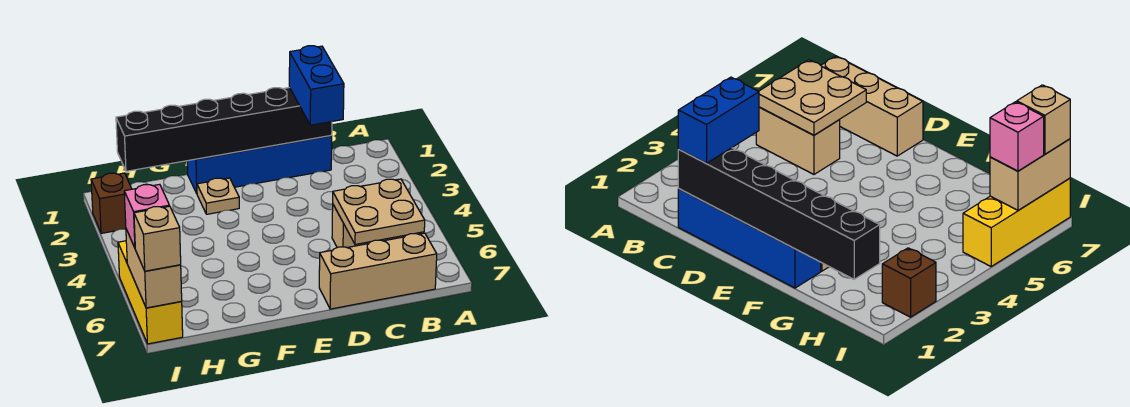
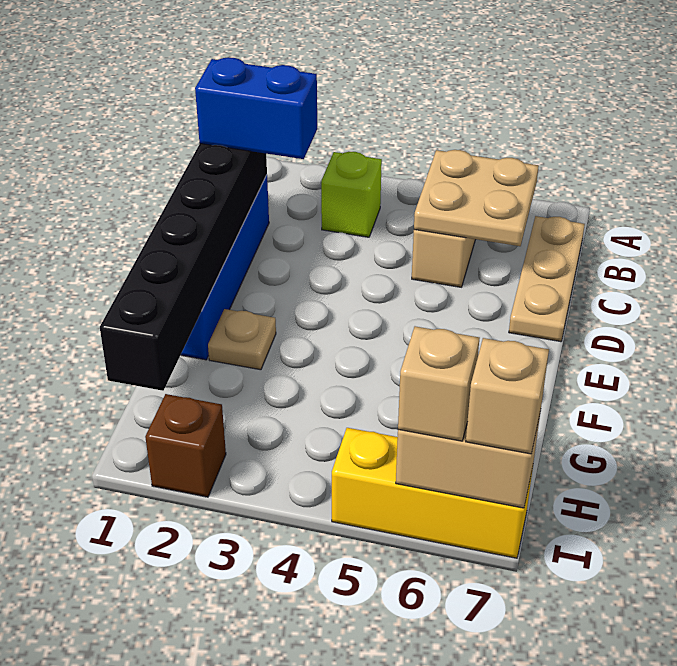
none -> lime 1x1 brick [321,152,382,237]
tan 1x3 brick [319,233,437,309] -> tan 1x3 plate [509,216,585,342]
pink 1x1 brick [124,184,169,248] -> tan 1x1 brick [398,326,479,441]

